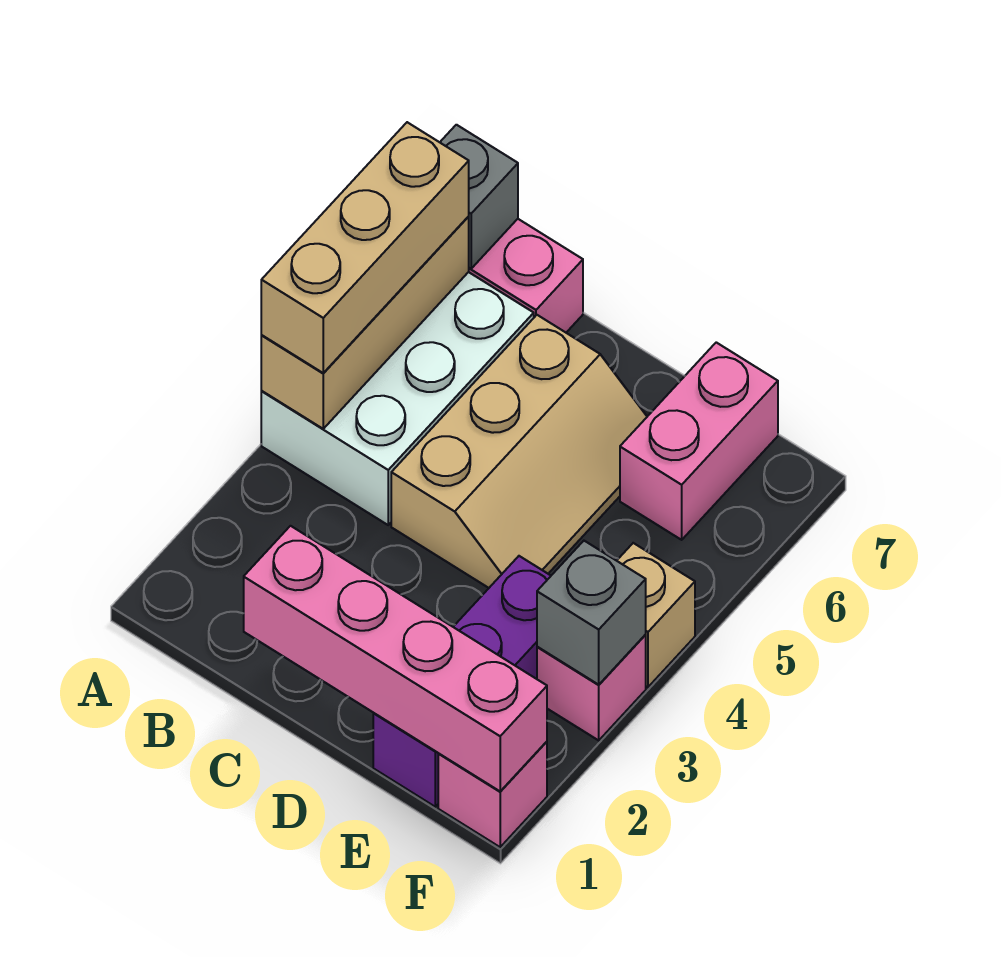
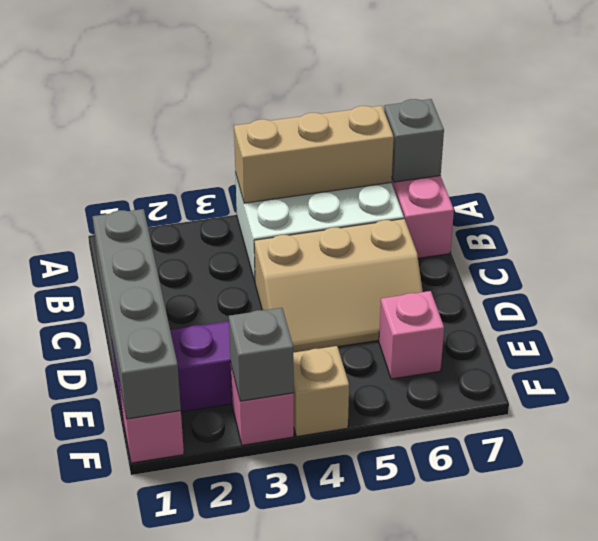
tan 1x3 brick [261,122,469,373] -> none
pink 1x4 brick [244,526,547,791] -> grey 1x4 brick [92,209,181,419]
pink 1x2 brick [620,342,778,540] -> pink 1x1 brick [379,291,444,379]

